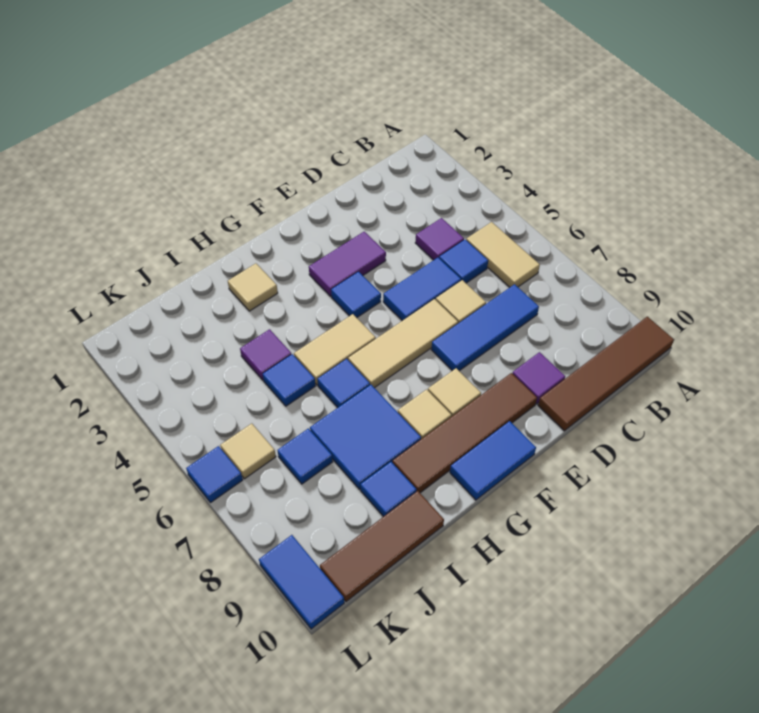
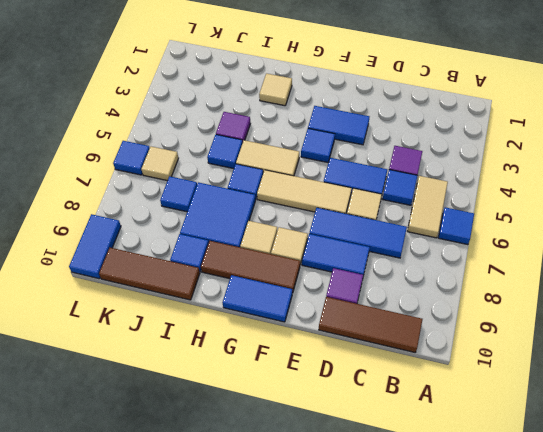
none -> blue 1x1 tile [438,207,474,245]
brown 1x4 tile [538,317,674,431] -> brown 1x3 tile [319,297,423,352]
none -> blue 1x2 tile [302,234,370,276]
purple 1x2 tile [309,232,386,296] -> blue 1x2 tile [308,106,369,145]
brown 1x4 tile [393,373,537,493] -> brown 1x3 tile [201,241,300,293]

